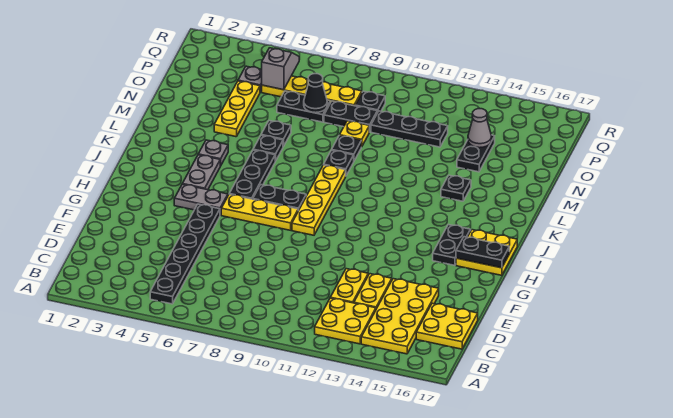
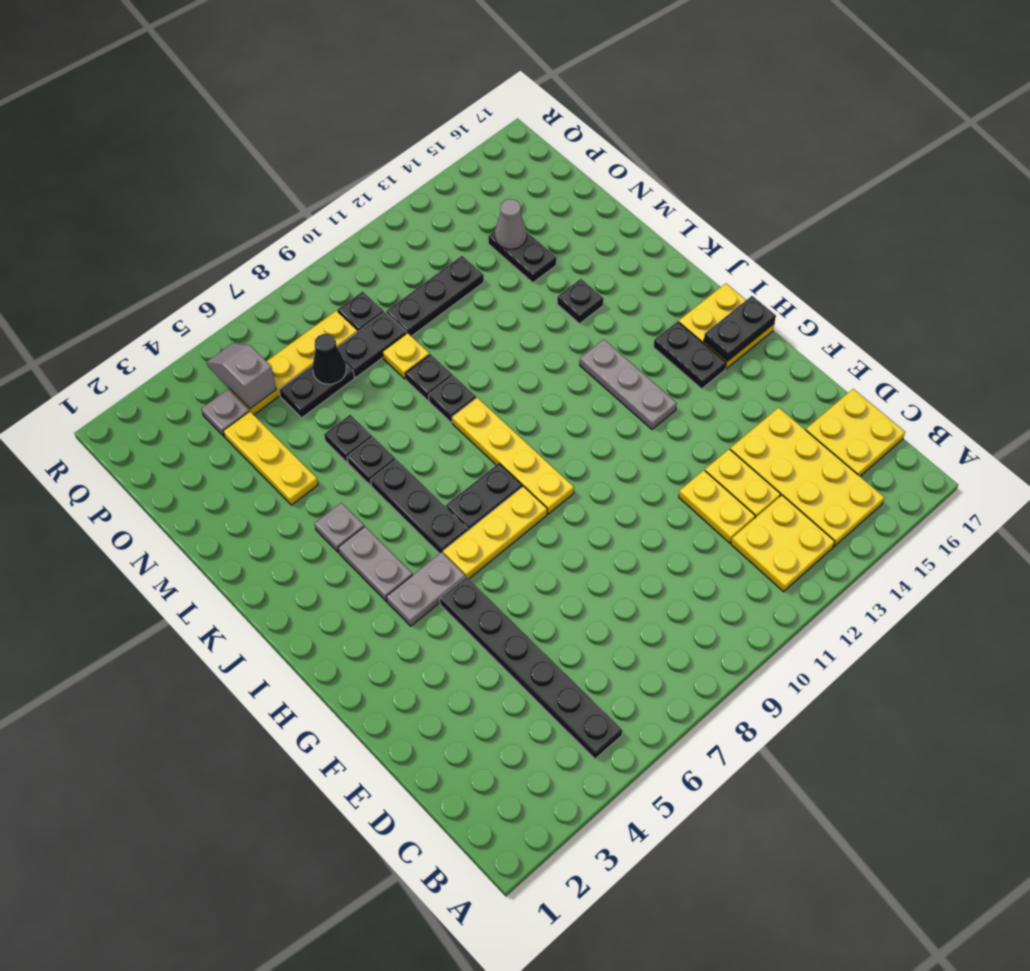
none -> grey 1x3 plate [580,339,677,429]

